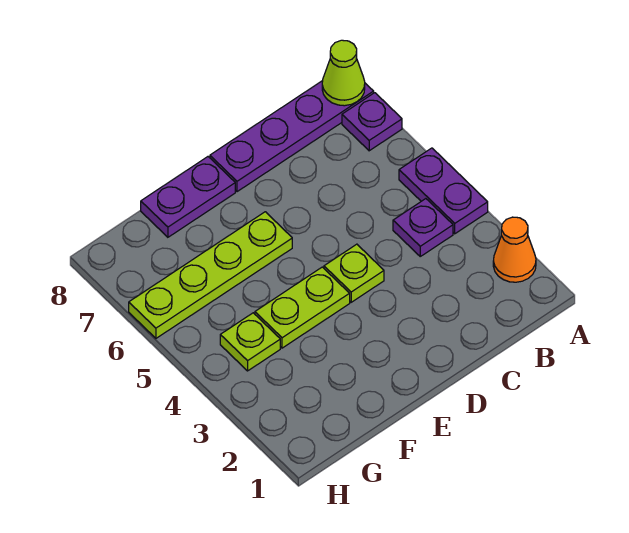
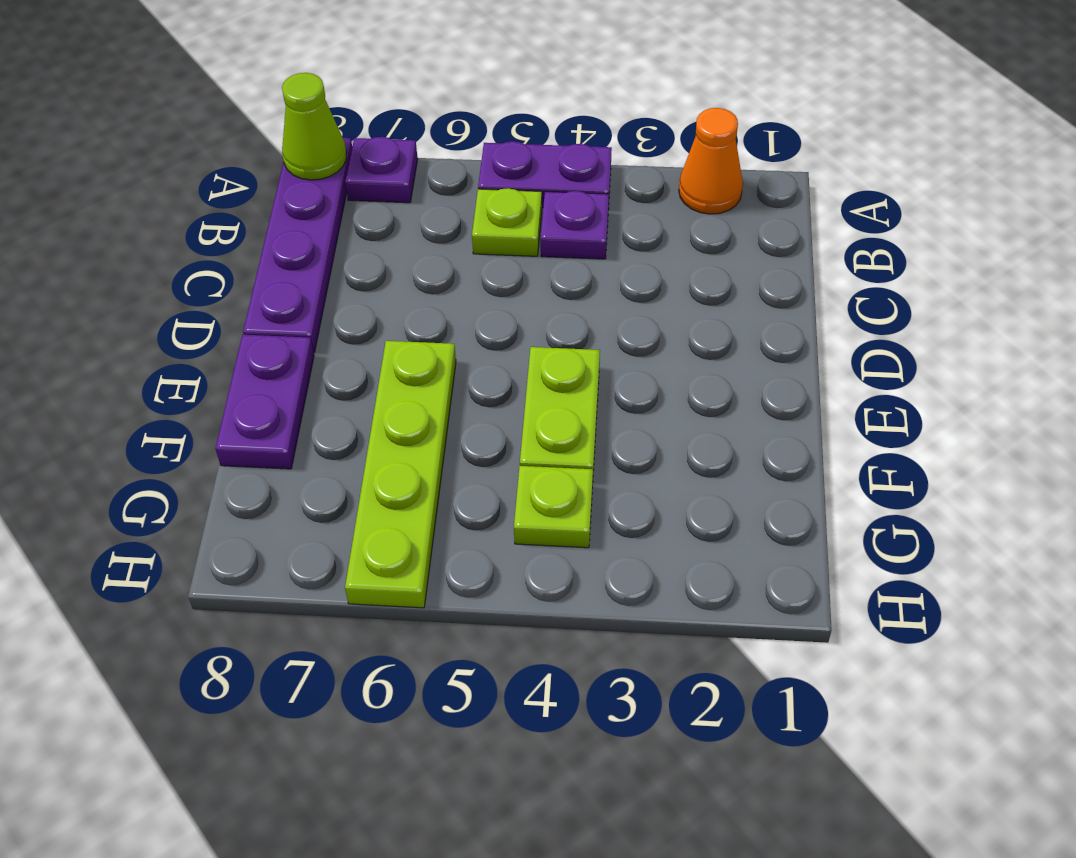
lime 1x1 plate [324,244,384,302] -> lime 1x1 plate moved to [472,188,542,256]

